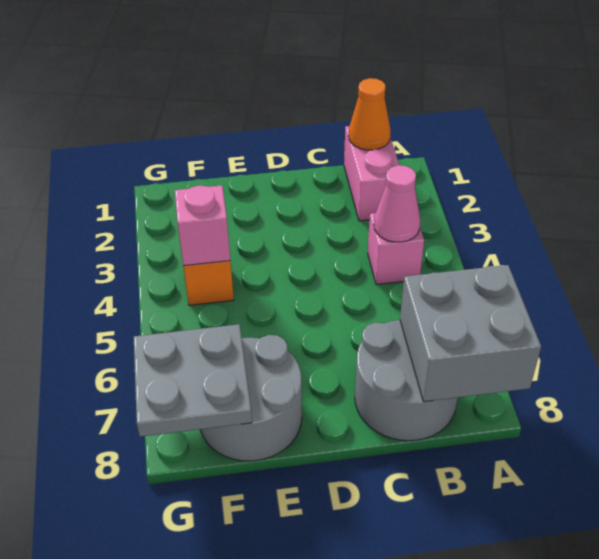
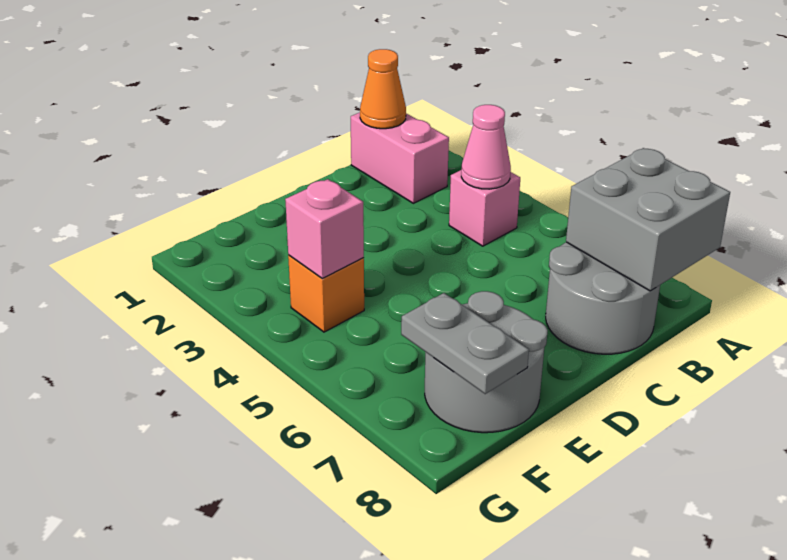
grey 2x2 plate [134,324,252,437] -> grey 1x2 plate [401,293,529,394]

